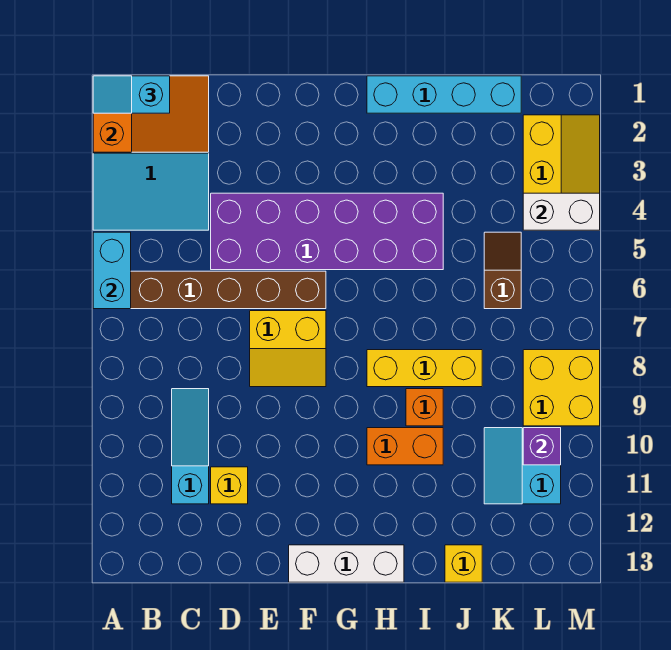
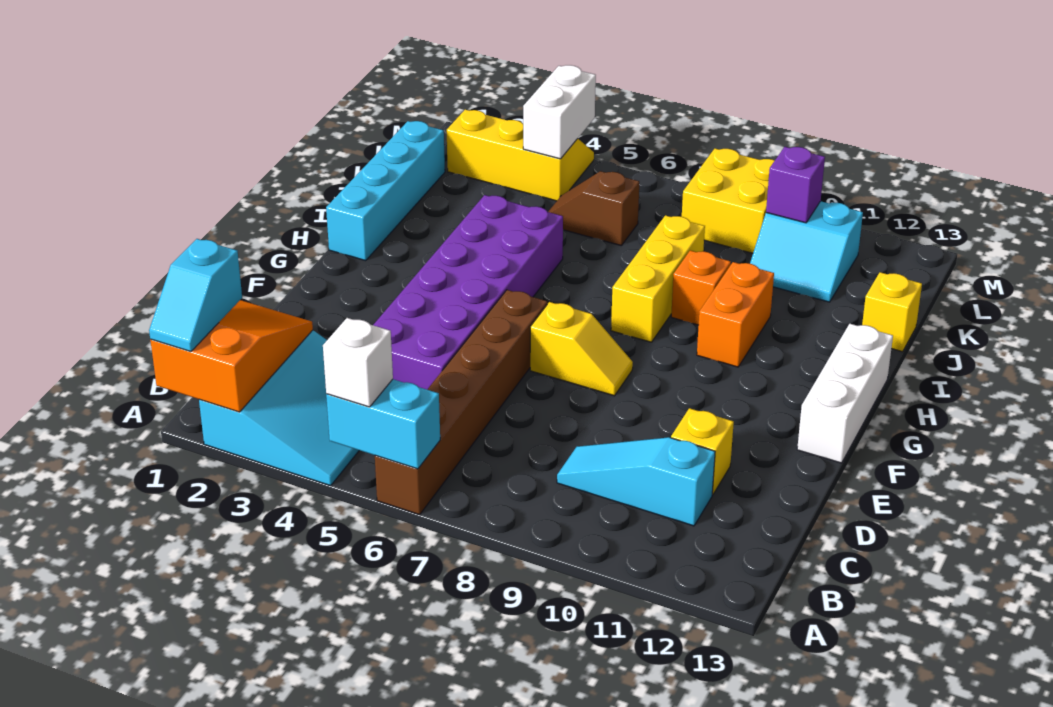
none -> white 1x1 brick [323,318,393,407]
yellow 2x2 slope [250,311,326,387] -> yellow 1x2 slope [530,302,633,396]

